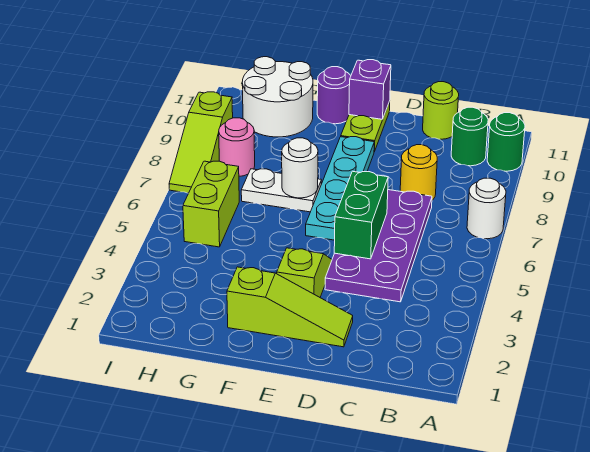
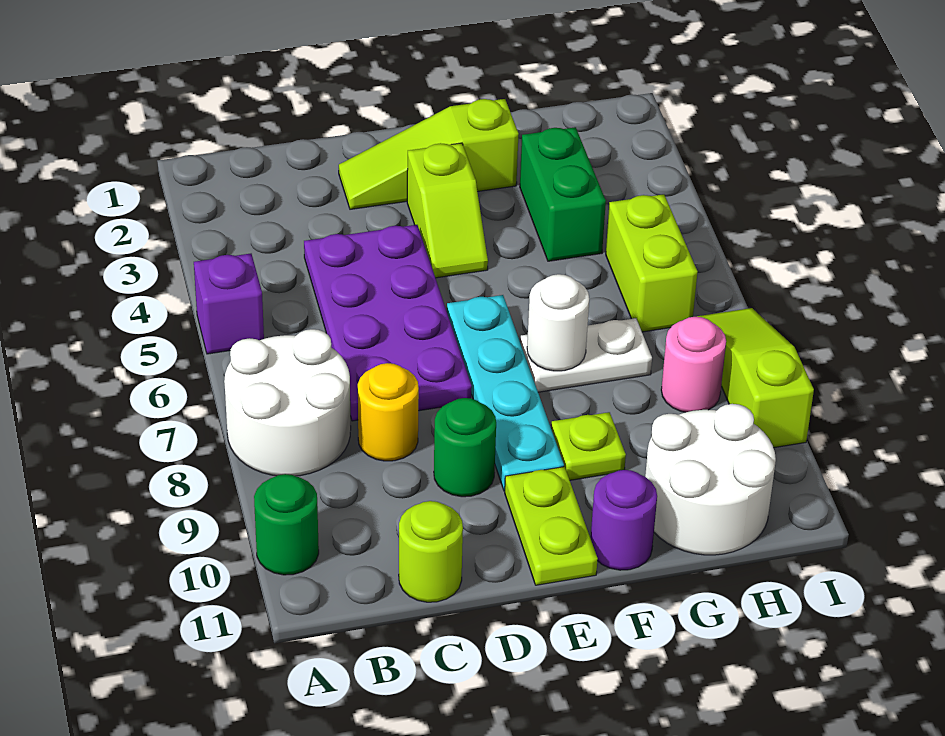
white 1x1 round brick [467,178,506,239] -> white 2x2 round brick [224,329,351,476]
green 1x1 round brick [451,107,488,166] -> green 1x1 round brick moved to [434,398,496,497]
green 1x2 brick [334,171,388,259] -> green 1x2 brick moved to [520,127,606,261]
purple 1x1 brick [349,60,391,119] -> purple 1x1 brick moved to [194,254,264,354]
none -> lime 1x1 plate [551,412,626,480]

